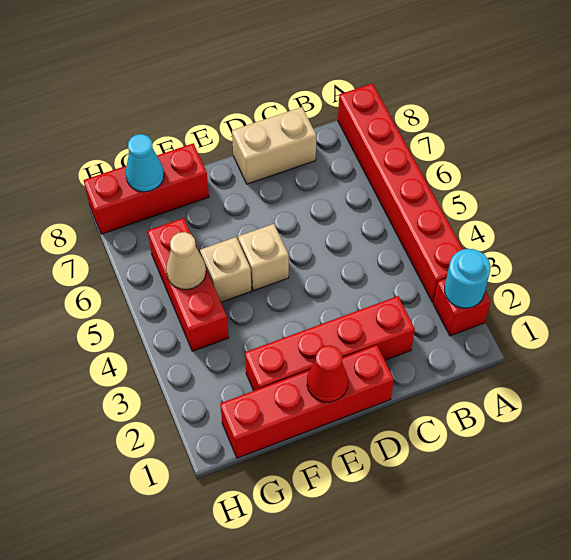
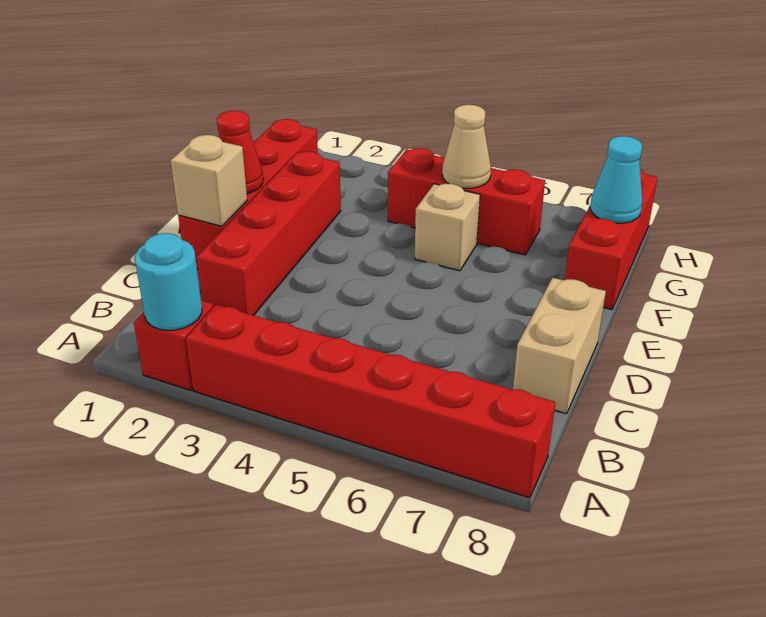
tan 1x1 brick [238,224,289,291] -> tan 1x1 brick moved to [171,135,247,226]

